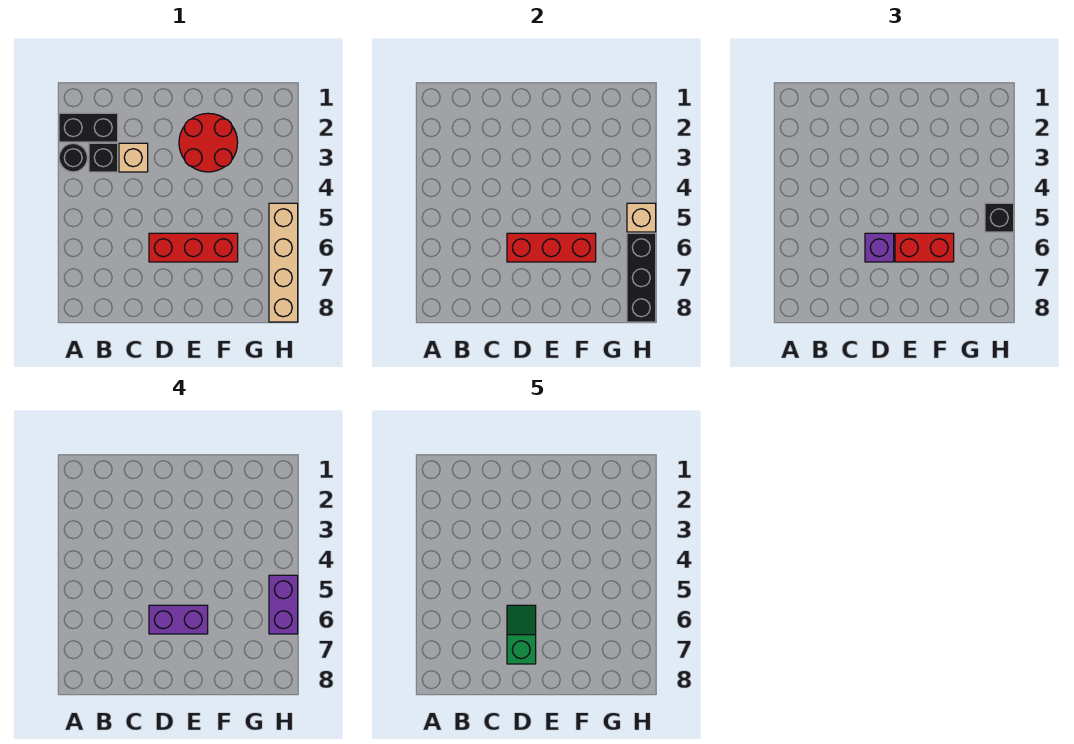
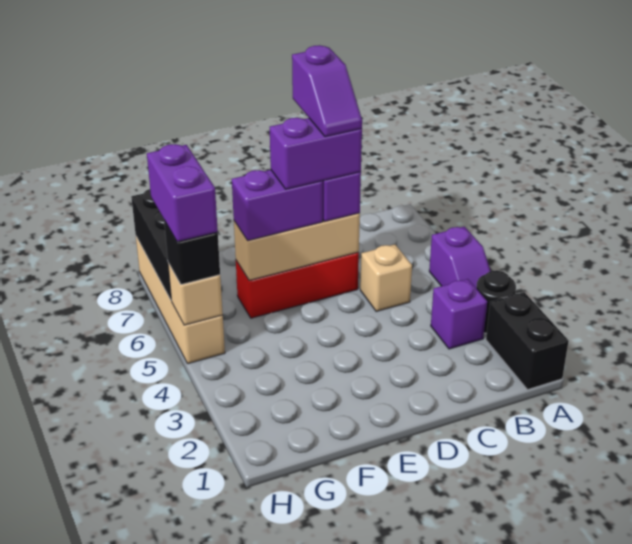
black 1x2 brick [59,113,118,142] -> black 1x2 brick turned to [486,292,569,389]
none -> purple 1x2 slope [429,227,490,288]
black 1x1 brick [89,143,118,172] -> purple 1x1 brick [431,279,487,349]
tan 1x1 brick [119,143,148,172] -> tan 1x1 brick moved to [360,245,412,311]
red 1x3 brick [507,233,596,262] -> tan 1x3 brick [234,213,360,280]
green 1x2 slope [507,605,536,664] -> purple 1x2 slope [292,45,362,137]
red 2x2 round brick [179,113,238,172] -> none
red 1x2 brick [895,233,954,262] -> purple 1x2 brick [232,170,323,240]

